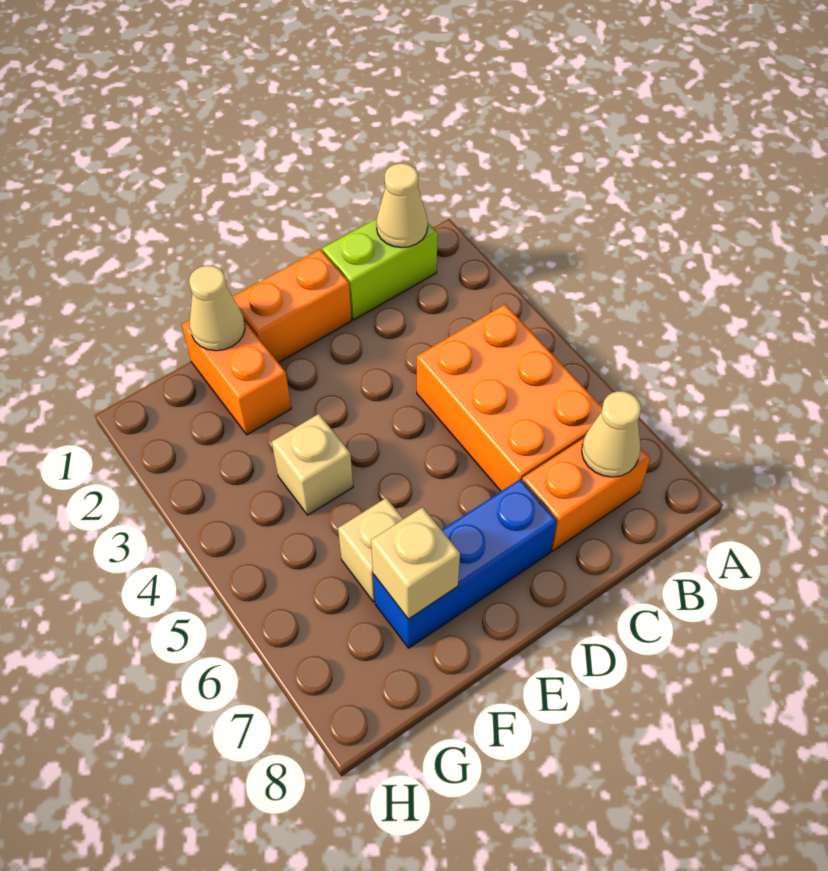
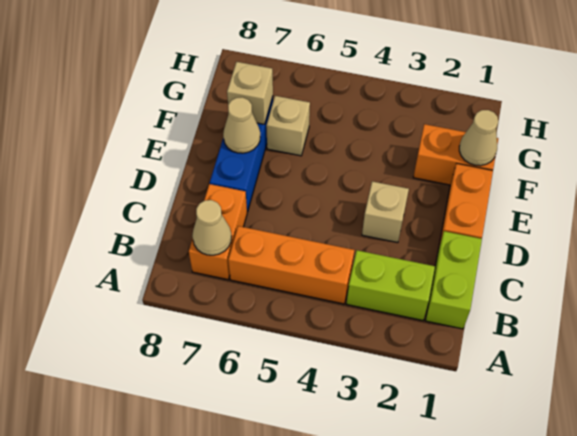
tan 1x1 cone [376,163,428,248] -> tan 1x1 cone moved to [223,97,260,153]
none -> lime 1x2 brick [347,250,435,320]
orange 2x3 brick [417,304,602,491] -> orange 1x3 brick [228,226,354,304]
tan 1x1 brick [272,414,353,515] -> tan 1x1 brick moved to [362,181,409,243]

